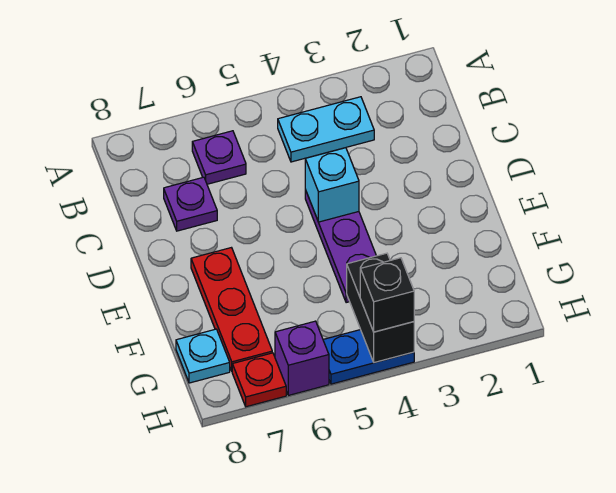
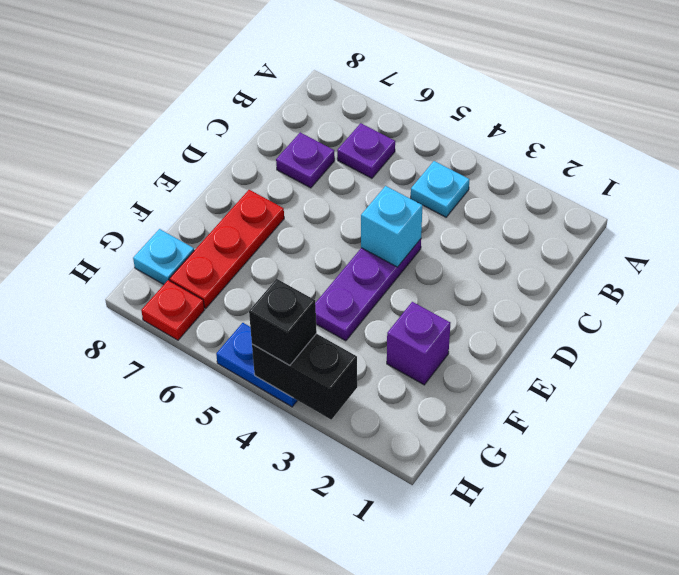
cyan 1x2 plate [278,97,374,162] -> cyan 1x1 plate [411,161,470,217]
black 1x2 brick [347,253,414,363] -> black 1x2 brick turned to [252,334,357,419]
purple 1x1 brick [275,321,329,395] -> purple 1x1 brick moved to [387,302,450,385]

